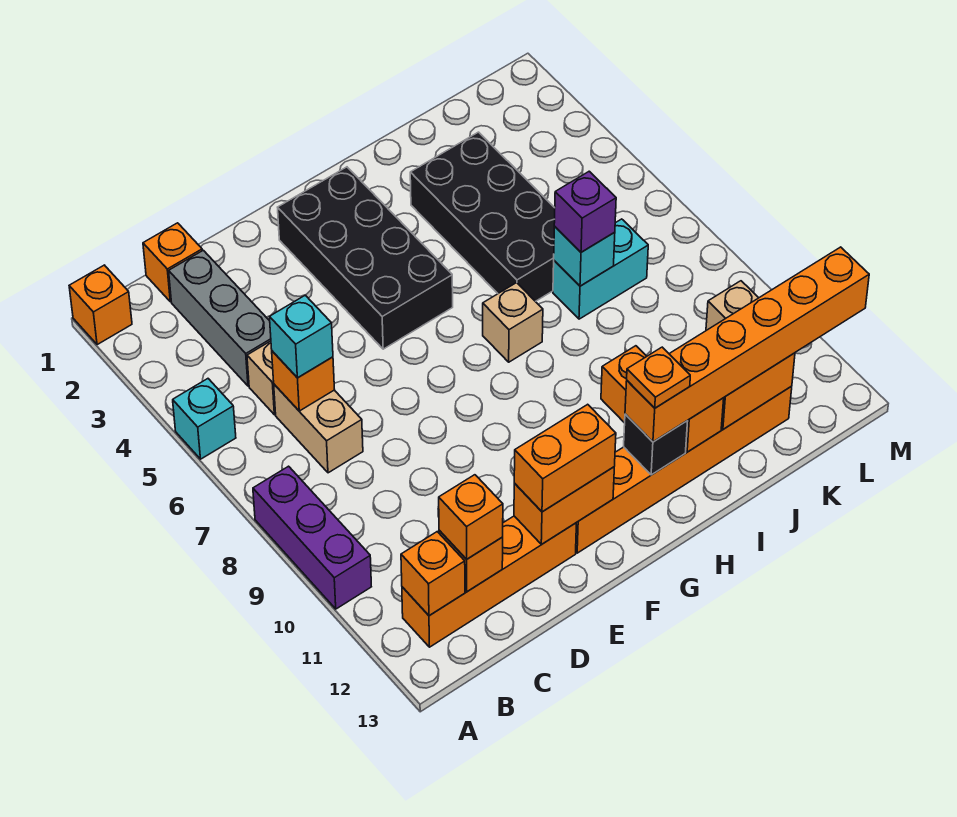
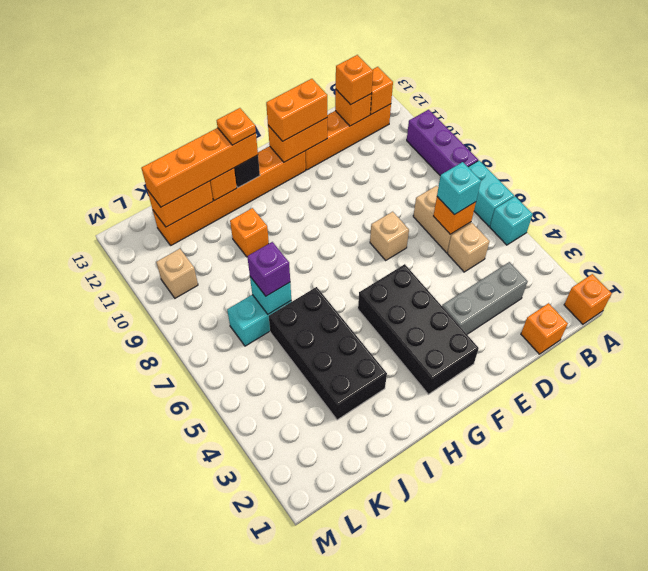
none -> cyan 1x2 brick [468,161,514,226]
grey 1x3 brick [169,250,271,386] -> grey 1x3 brick turned to [442,262,528,334]
tan 1x1 brick [483,283,543,362] -> tan 1x1 brick moved to [370,212,409,260]
orange 1x6 brick [625,247,869,442] -> orange 1x4 brick [141,128,258,207]

